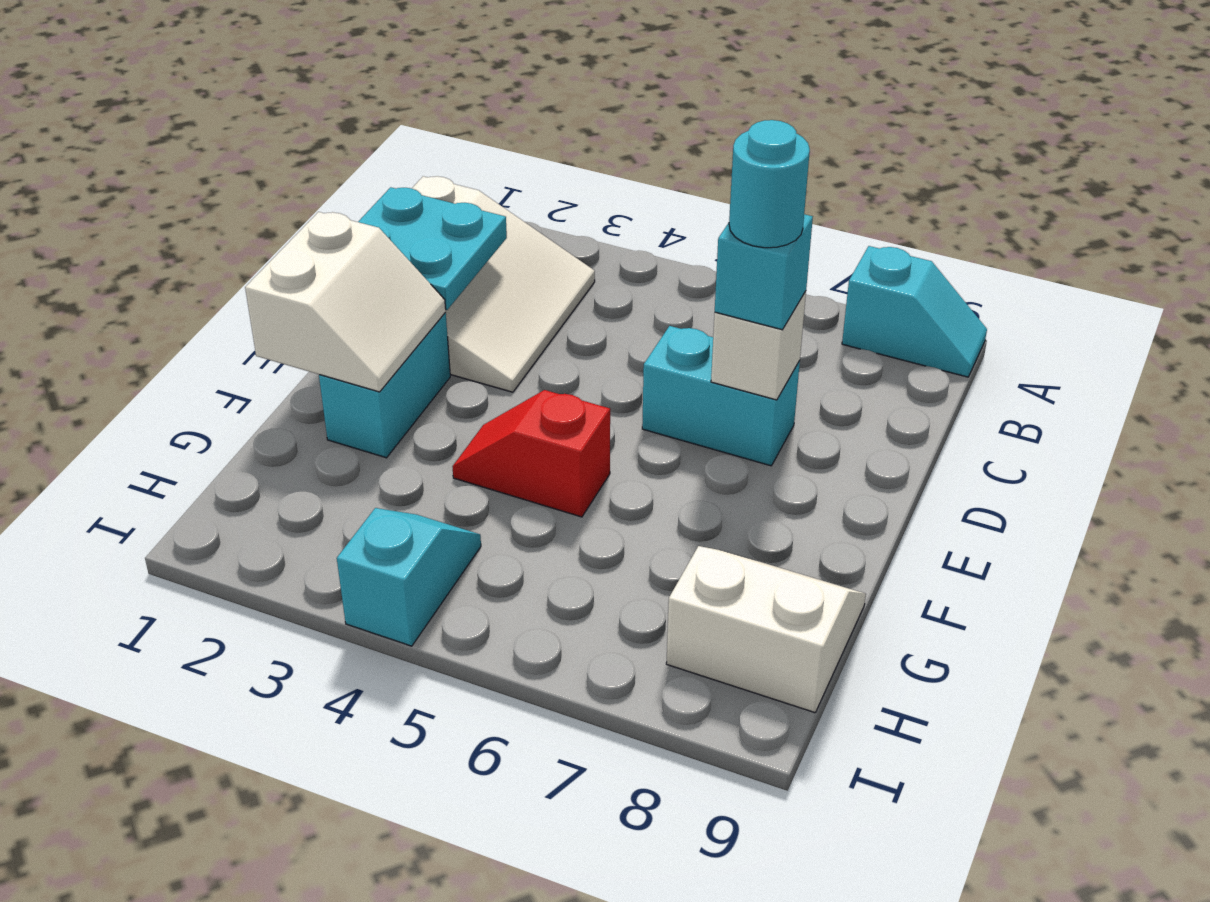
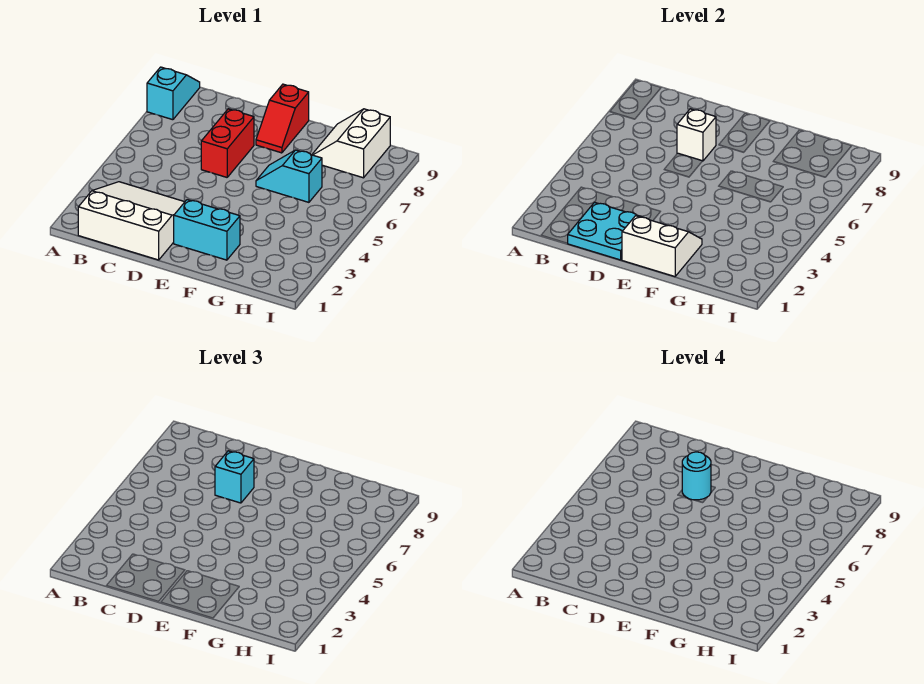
cyan 1x2 brick [642,326,800,466] -> red 1x2 brick [201,109,254,177]
red 1x2 slope [452,390,610,517] -> red 1x2 slope moved to [256,84,309,153]
cyan 1x2 slope [337,508,481,646] -> cyan 1x2 slope moved to [256,150,322,202]

